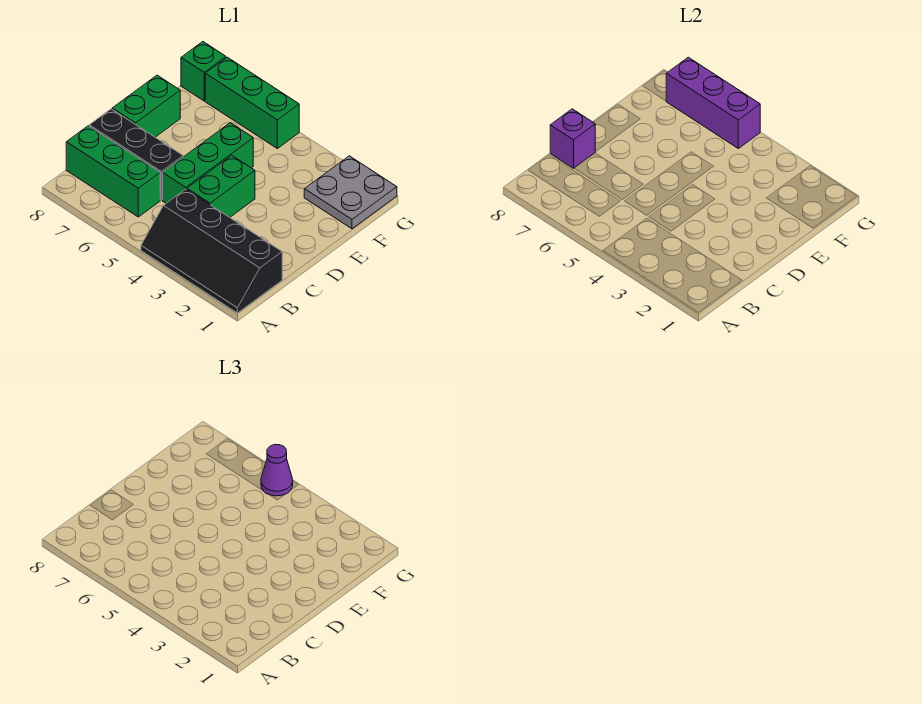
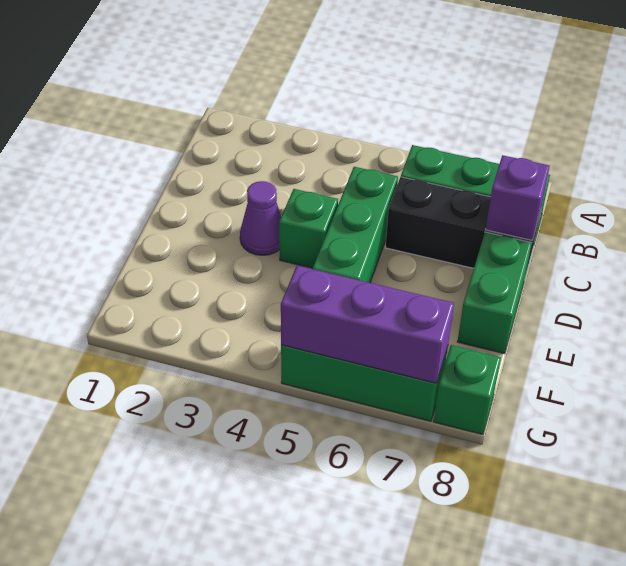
black 2x4 slope [141,189,282,313] -> none
green 1x2 brick [187,155,255,217] -> green 1x1 brick [279,189,338,268]
grey 2x2 plate [304,156,397,229] -> none
purple 1x1 cone [261,445,293,496] -> purple 1x1 cone moved to [240,181,281,255]

